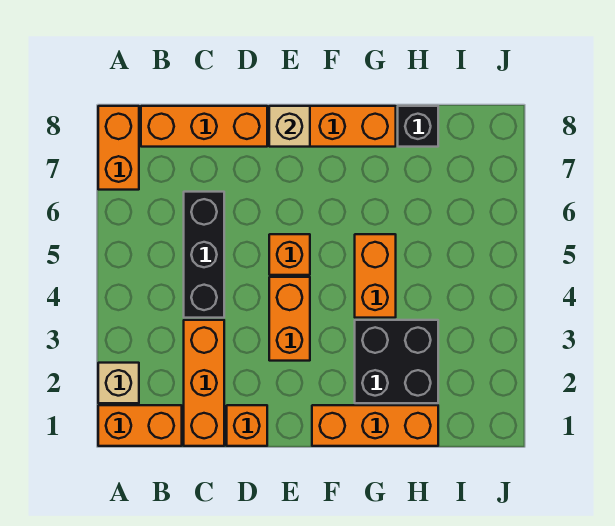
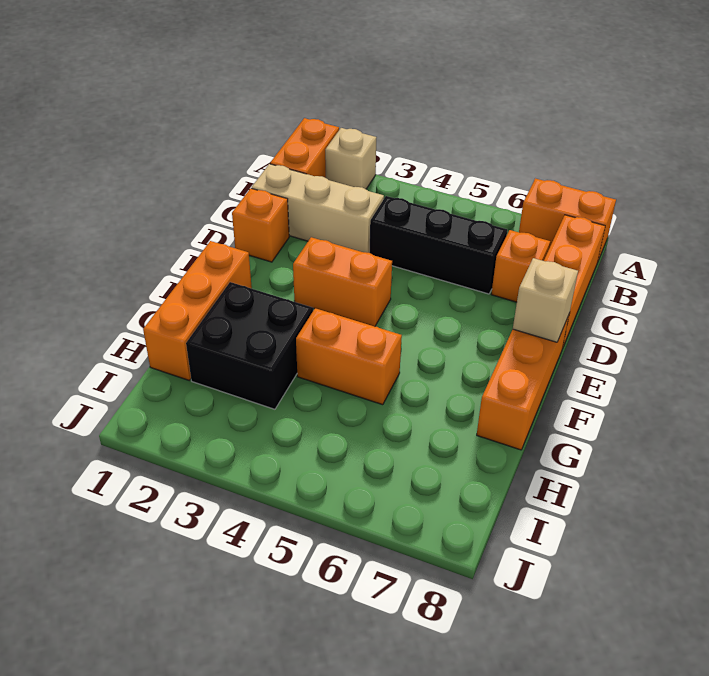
orange 1x3 brick [184,320,224,446] -> tan 1x3 brick [252,164,384,253]
orange 1x1 brick [269,234,310,275] -> orange 1x1 brick moved to [491,230,550,302]
black 1x1 brick [398,106,438,147] -> none

